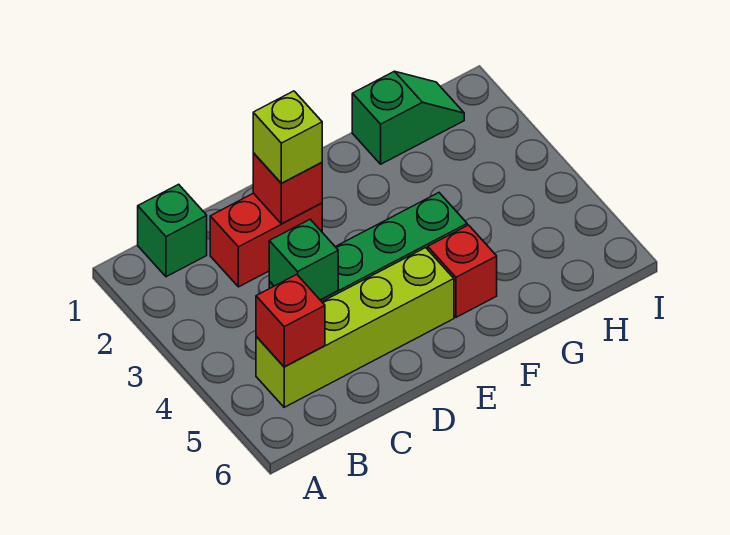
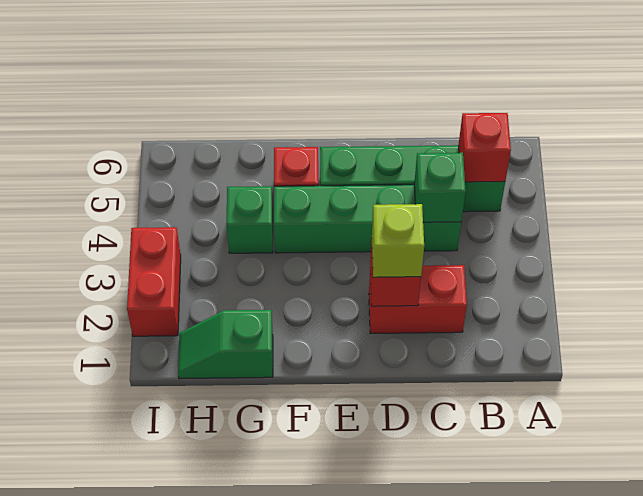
green 1x1 brick [138,184,207,277] -> green 1x1 brick moved to [226,186,273,253]
lime 1x4 brick [256,248,454,407] -> green 1x4 brick [320,145,505,212]
none -> red 1x2 brick [127,227,181,336]

